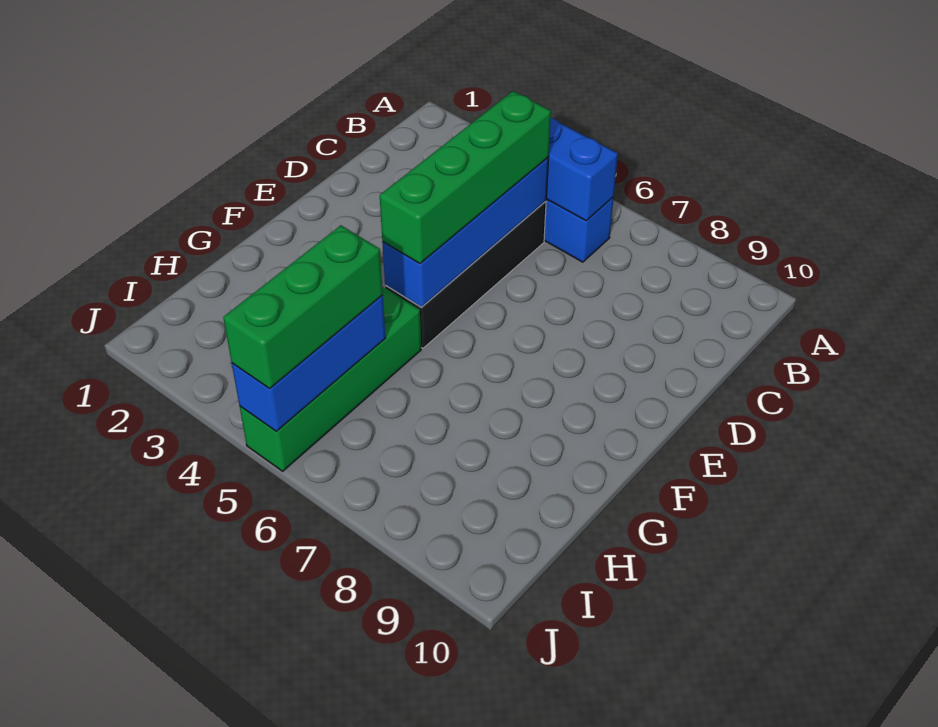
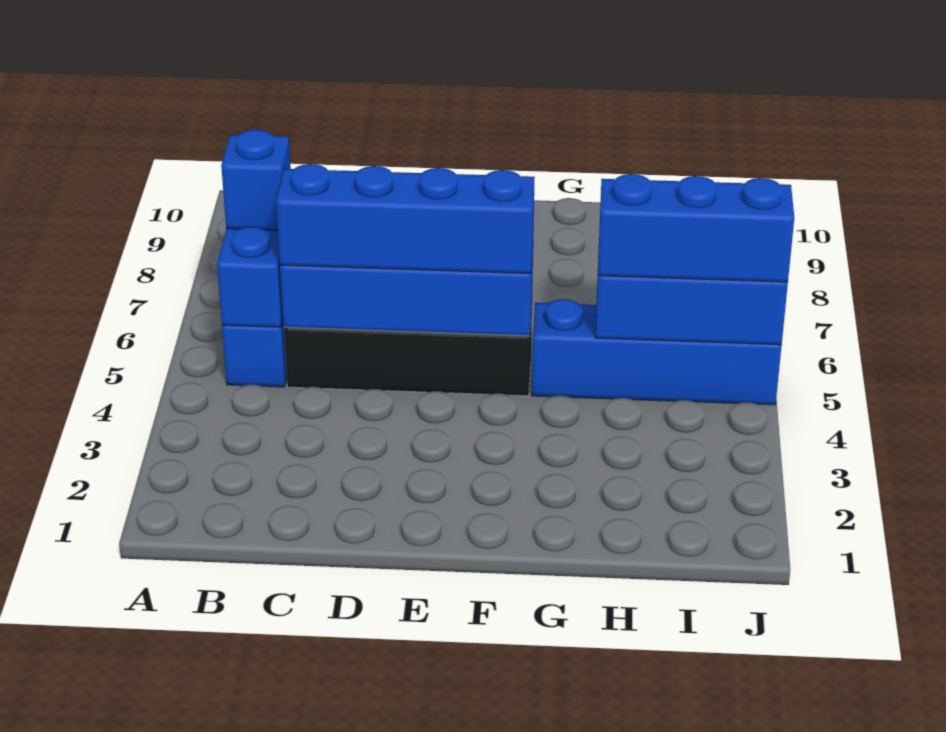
none -> blue 1x1 brick [221,130,291,230]
green 1x4 brick [380,91,551,264] -> blue 1x4 brick [276,164,535,273]
green 1x4 brick [240,287,421,471] -> blue 1x4 brick [532,299,782,405]
green 1x3 brick [223,225,383,389] -> blue 1x3 brick [598,174,794,282]

